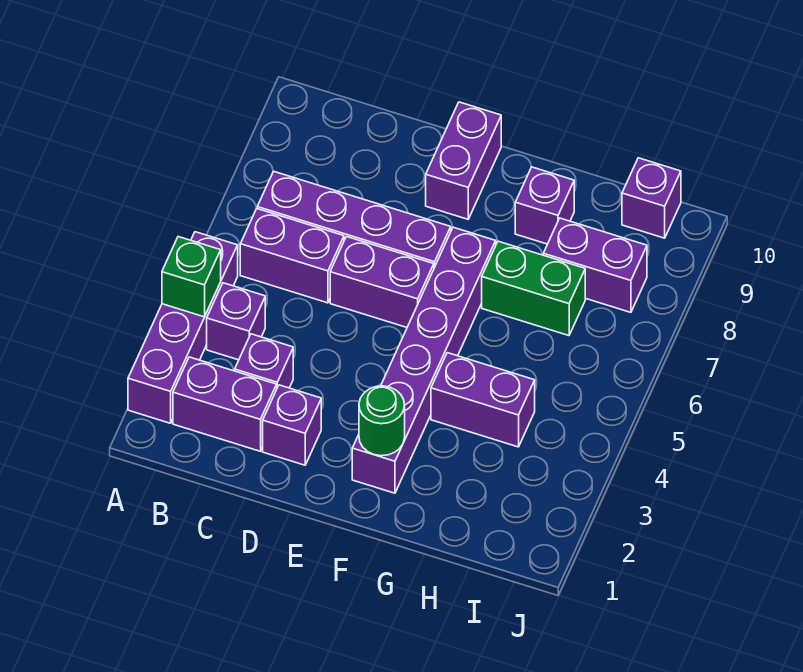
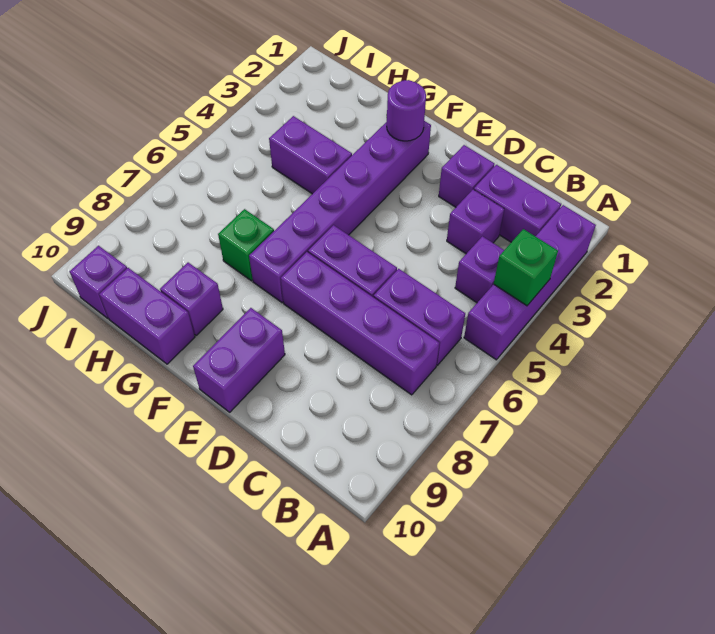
green 1x1 round brick [359,386,405,456] -> purple 1x1 round brick [387,80,426,141]
green 1x2 brick [482,241,585,336] -> green 1x1 brick [218,209,274,281]
purple 1x2 brick [543,218,647,312] -> purple 1x2 brick moved to [99,268,195,364]

